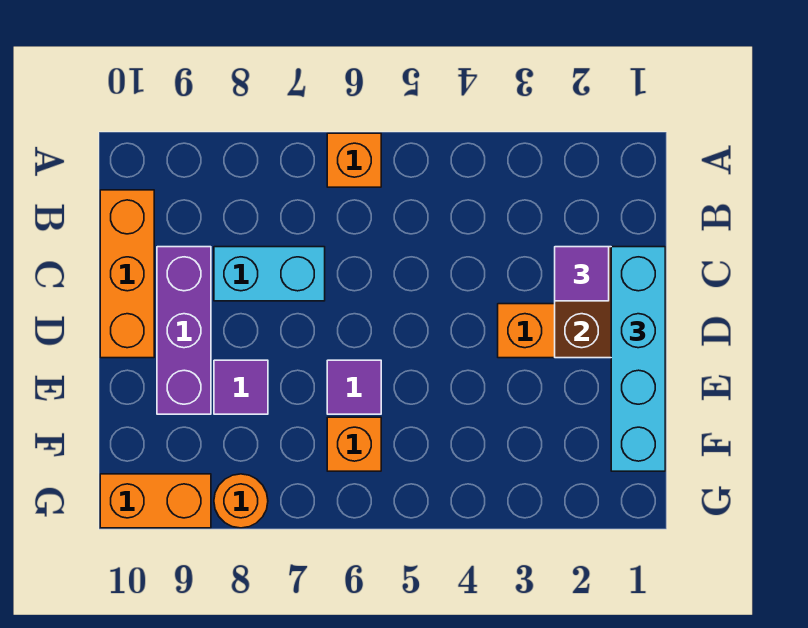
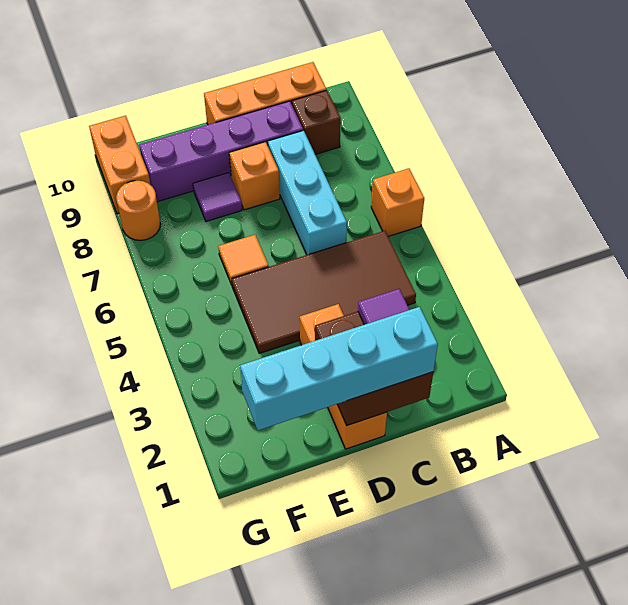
none -> brown 2x4 tile [232,231,416,353]
none -> brown 1x1 brick [292,90,341,154]
cyan 1x2 brick [214,247,325,301] -> cyan 1x3 brick [268,130,347,255]
purple 1x3 brick [157,247,211,414] -> purple 1x4 brick [139,101,303,202]
purple 1x1 tile [327,360,381,414] -> orange 1x1 tile [218,235,269,285]
orange 1x1 brick [327,417,381,471] -> orange 1x1 brick moved to [229,142,280,210]

